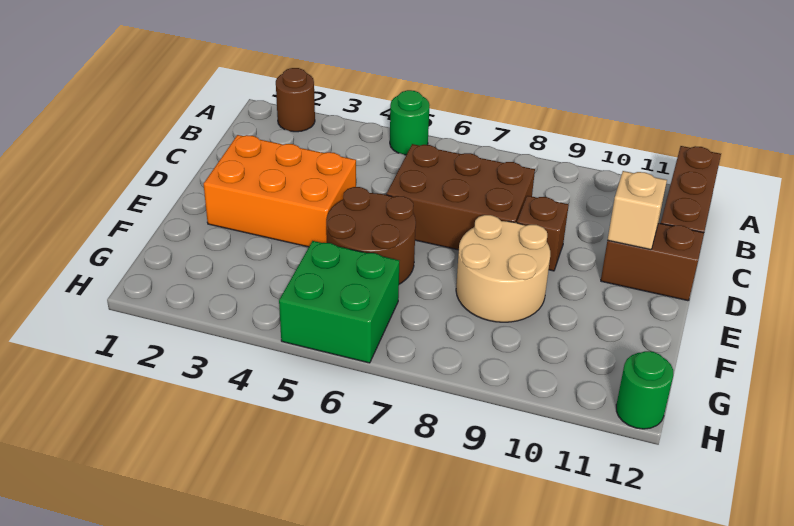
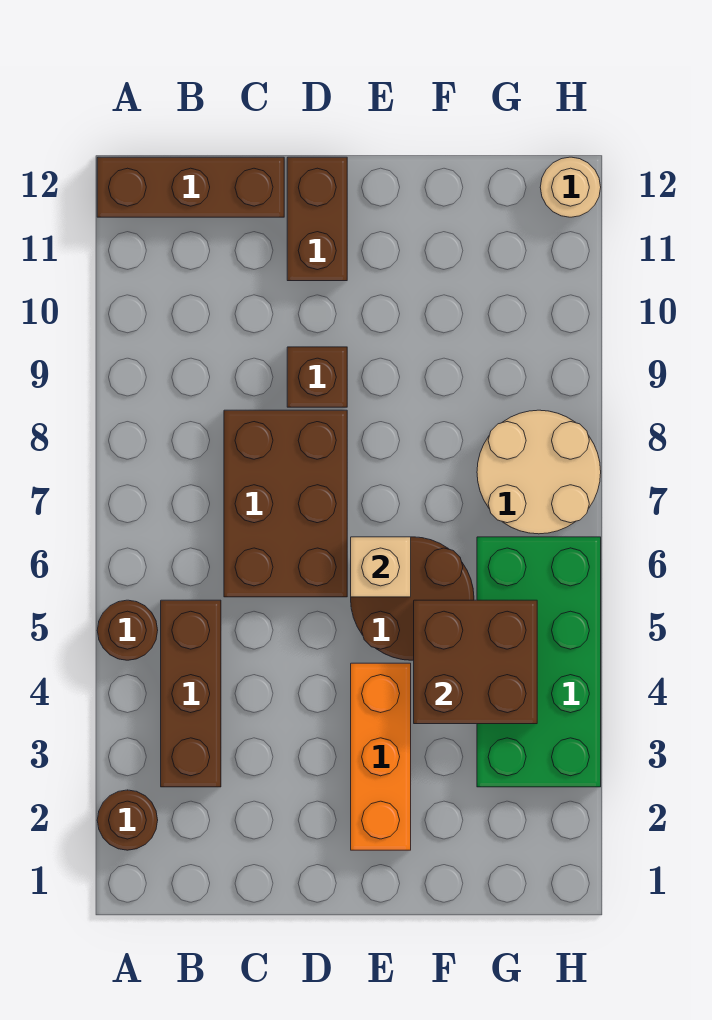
green 1x1 round brick [390,90,429,155] -> brown 1x1 round brick [97,600,158,660]
none -> brown 1x3 brick [161,600,221,787]
orange 2x3 brick [204,135,356,247] -> orange 1x3 brick [351,663,411,850]
tan 1x1 brick [608,171,667,250] -> tan 1x1 brick moved to [351,537,411,597]
tan 2x2 round brick [456,215,550,322] -> tan 2x2 round brick moved to [477,410,601,534]
none -> brown 2x2 brick [414,600,537,724]
green 2x2 brick [279,241,399,363] -> green 2x4 brick [477,537,601,787]
green 1x1 round brick [616,351,673,429] -> tan 1x1 round brick [540,157,601,217]

